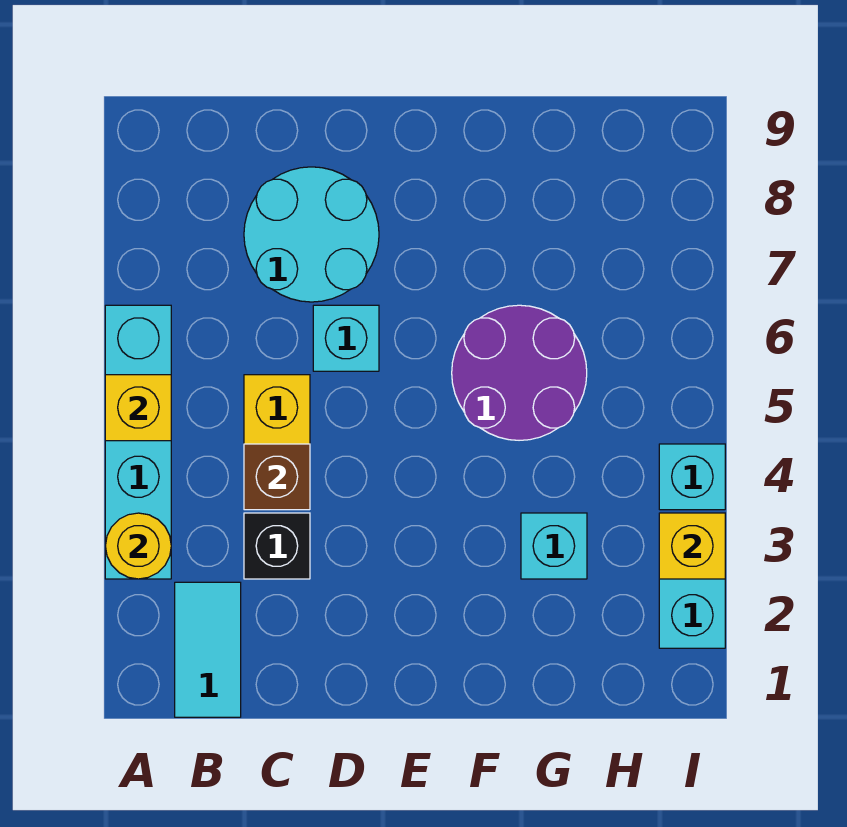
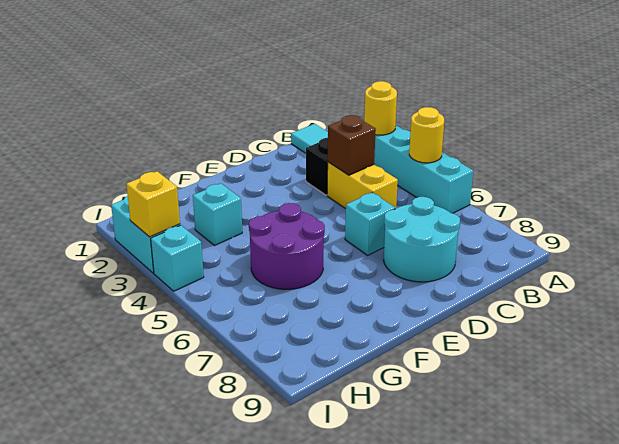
yellow 1x1 brick [105,375,171,441] -> yellow 1x1 round brick [409,107,444,163]

